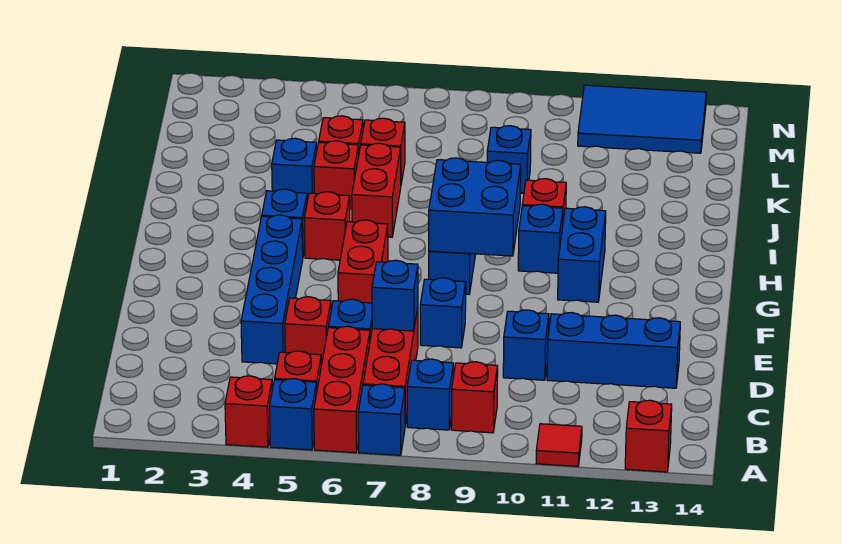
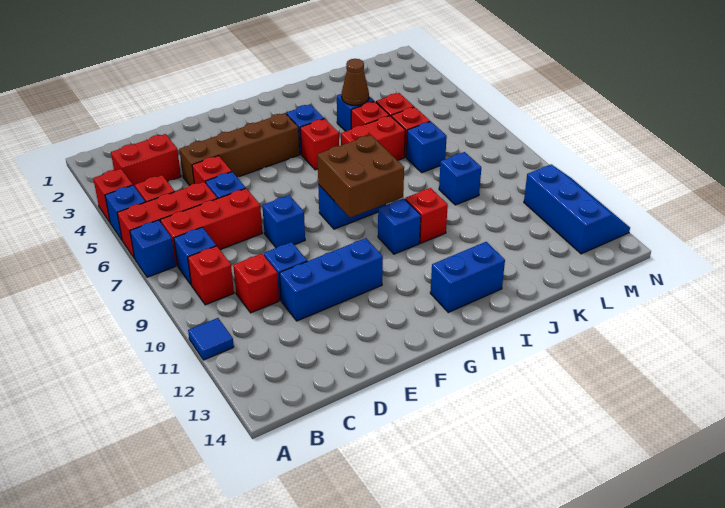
red 1x1 tile [536,424,582,466] -> blue 1x1 tile [188,318,234,360]
red 1x1 brick [625,400,672,472] -> red 1x1 brick moved to [233,254,279,313]
blue 1x4 brick [241,215,303,364] -> brown 1x4 brick [179,113,300,185]
blue 1x1 brick [372,260,418,331] -> blue 1x1 brick moved to [406,122,447,173]
blue 1x3 brick [547,313,680,388] -> blue 1x3 brick turned to [279,238,383,321]
red 1x2 brick [338,220,388,303] -> red 1x2 brick moved to [111,134,181,187]
blue 2x2 brick [429,158,521,256] -> brown 2x2 brick [317,135,404,218]
blue 1x2 brick [558,207,606,302] -> blue 1x2 brick moved to [430,242,505,312]
none -> brown 1x1 cone [342,59,369,105]
blue 2x3 tile [578,85,706,153] -> blue 2x3 slope [524,164,630,254]

